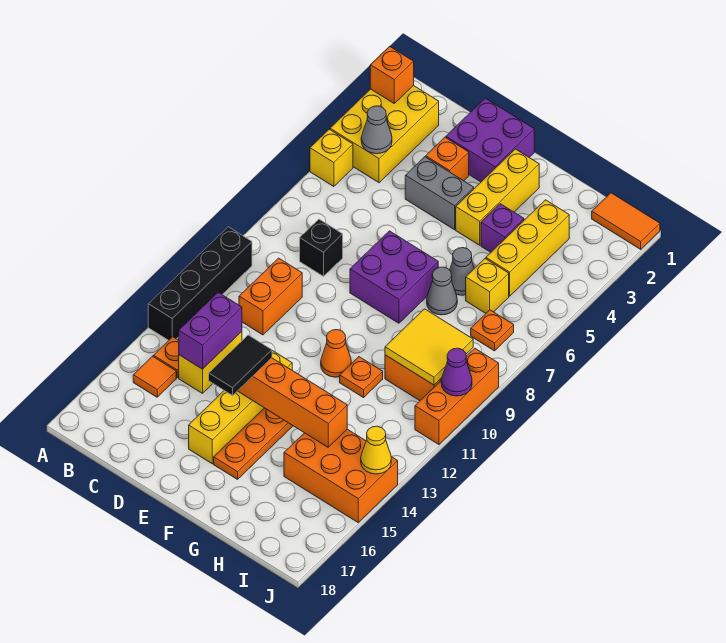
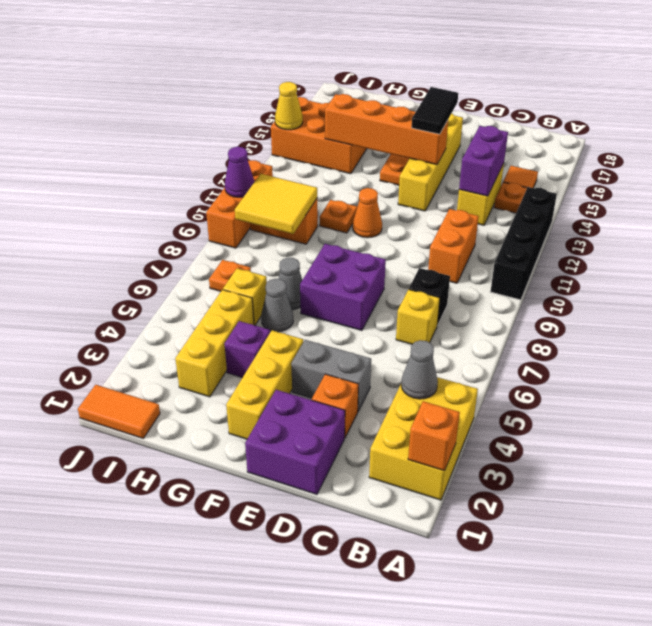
yellow 1x1 brick [310,129,353,187] -> yellow 1x1 brick moved to [396,289,440,344]

